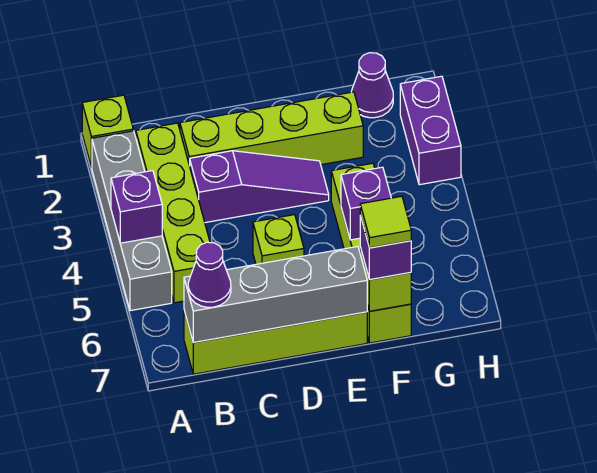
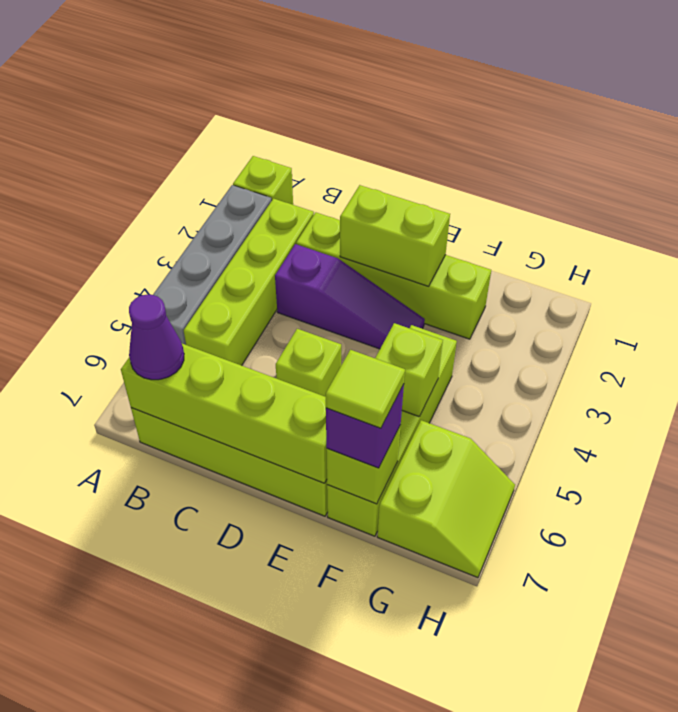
purple 1x1 brick [111,171,162,243] -> none
grey 1x4 brick [184,246,367,343] -> lime 1x4 brick [121,344,327,483]
none -> lime 1x2 brick [340,185,450,286]
purple 1x1 brick [341,167,391,240] -> lime 1x1 brick [375,323,443,417]
purple 1x1 cone [351,53,393,118] -> none
none -> lime 2x2 slope [377,420,515,578]
purple 1x2 brick [400,76,461,185] -> none

